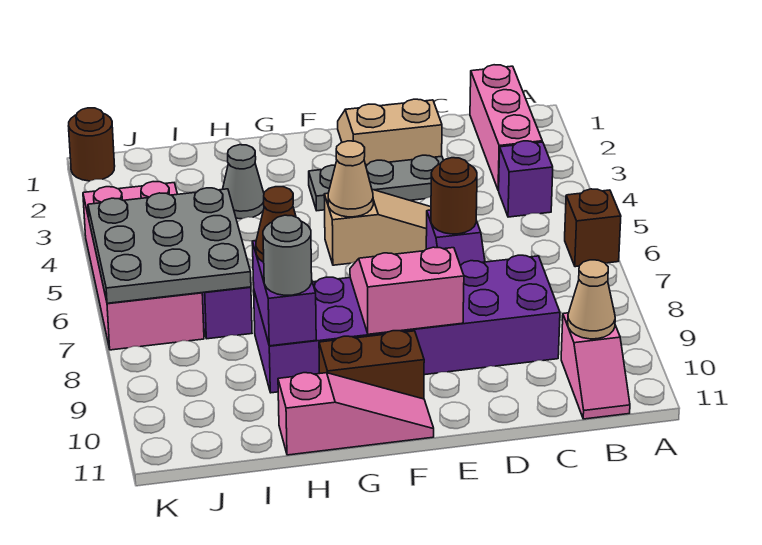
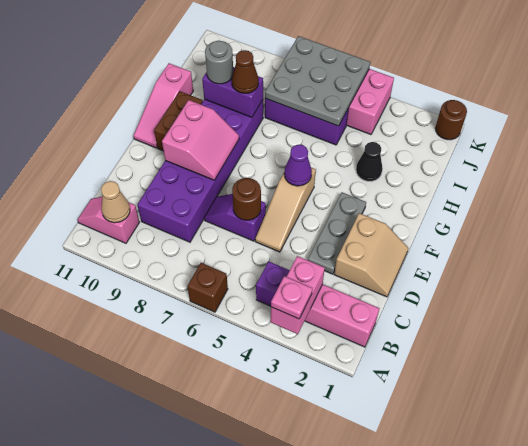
none -> pink 1x2 brick [271,256,325,334]
none -> pink 1x1 plate [271,276,312,319]
tan 1x1 cone [328,141,373,217] -> purple 1x1 cone [284,144,312,186]
grey 1x1 cone [223,145,264,219] -> black 1x1 cone [356,142,383,181]

